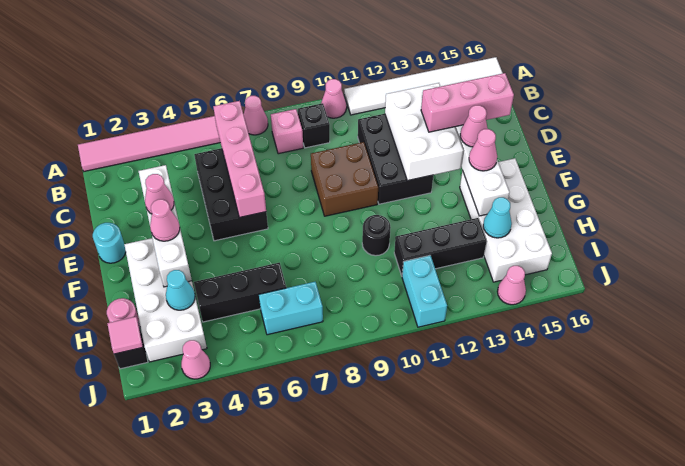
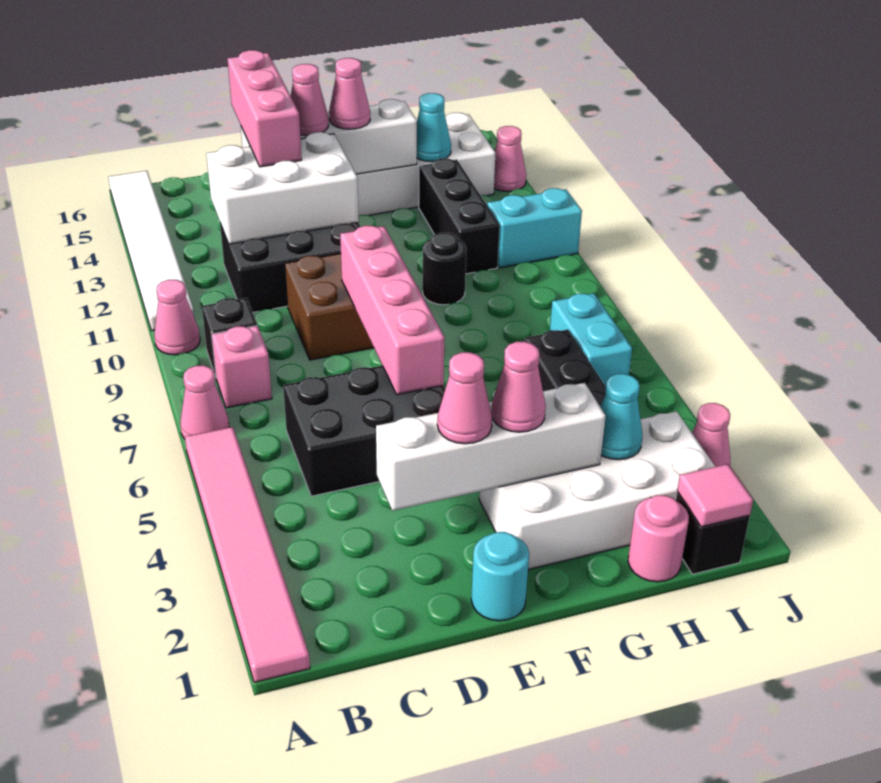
pink 1x4 brick [213,101,266,217] -> pink 1x4 brick turned to [340,226,445,395]

